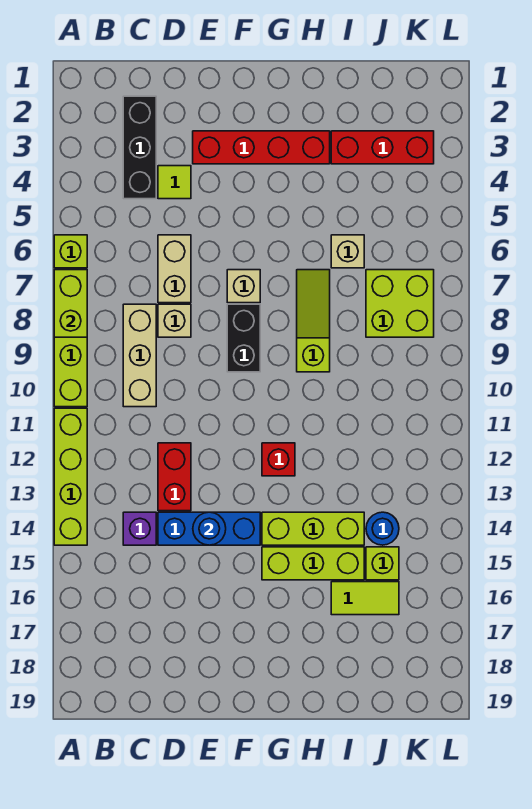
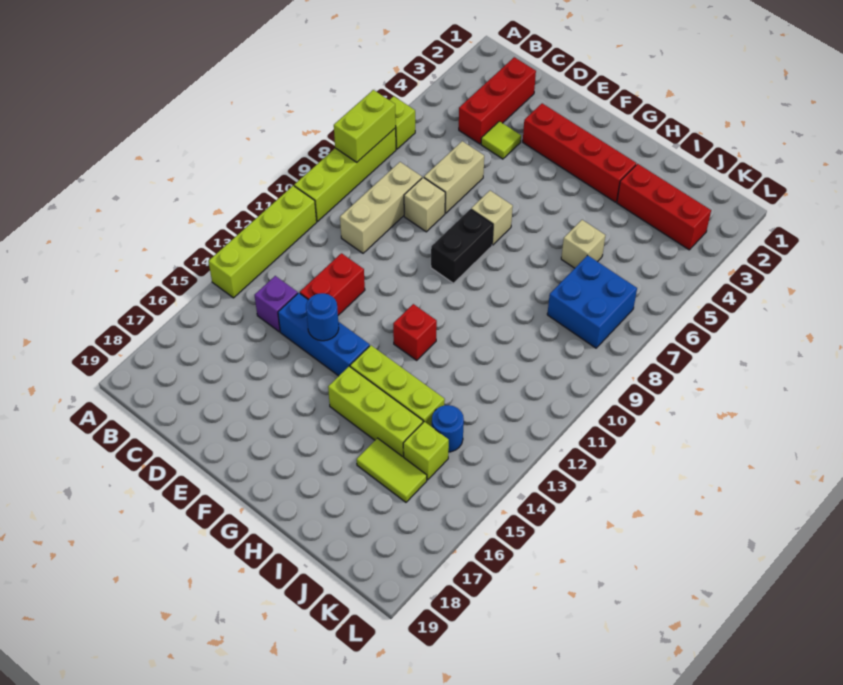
black 1x3 brick [123,96,156,199] -> red 1x3 brick [459,57,536,144]
lime 1x3 slope [297,270,330,372] -> none
lime 2x2 brick [366,270,434,337] -> blue 2x2 brick [547,255,637,348]

